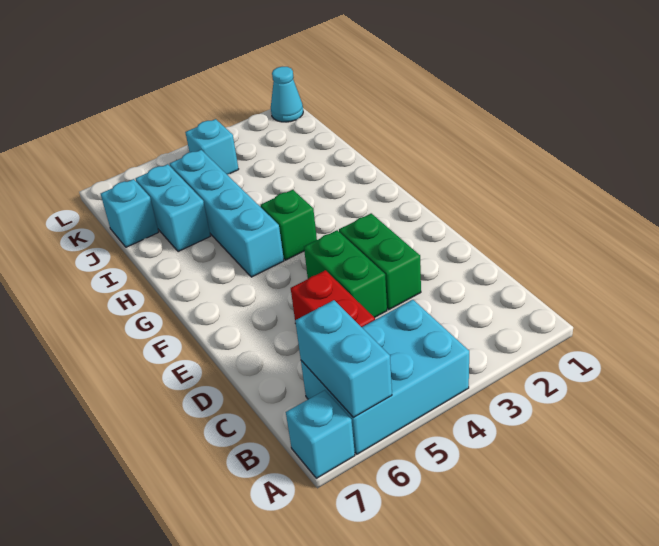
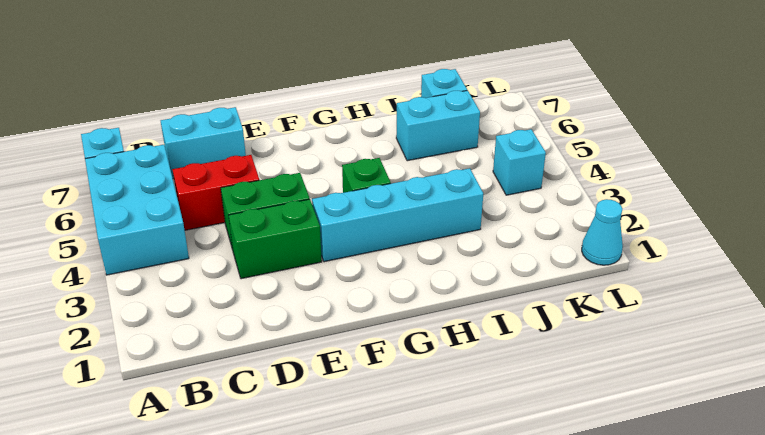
cyan 1x2 brick [295,300,392,418] -> cyan 1x2 brick moved to [161,107,246,179]
cyan 1x4 brick [170,150,284,277] -> cyan 1x4 brick moved to [312,168,483,262]

